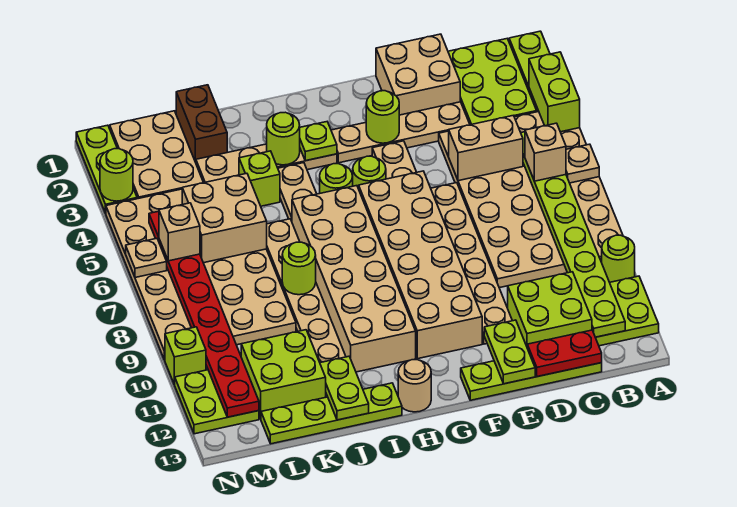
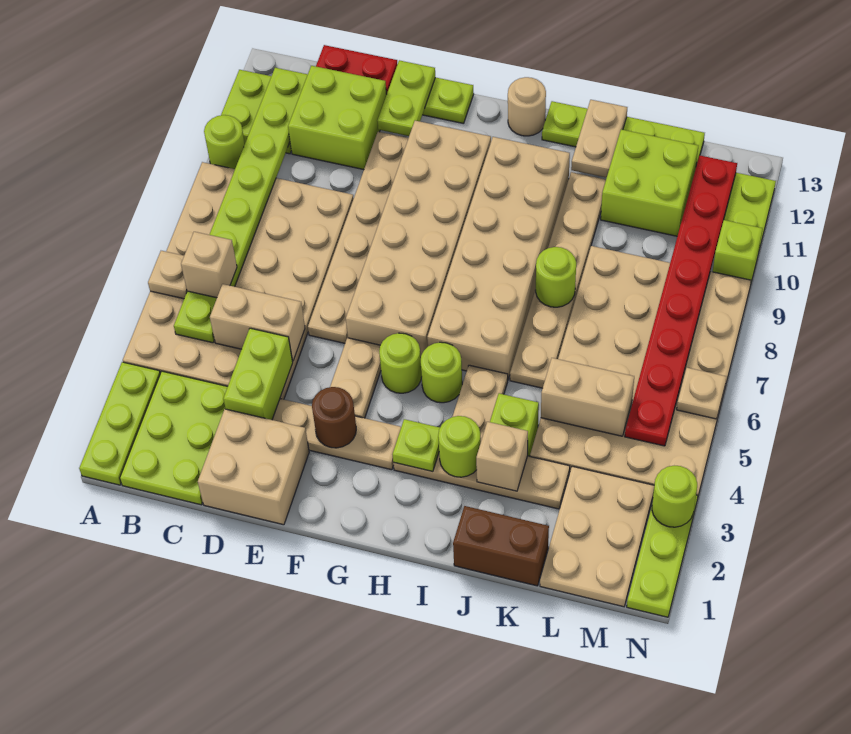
lime 1x2 brick [529,52,580,132] -> lime 1x2 brick moved to [223,328,293,420]
lime 1x1 round brick [366,91,399,143] -> brown 1x1 round brick [312,387,356,448]
lime 1x2 plate [320,356,369,420] -> tan 1x2 plate [571,100,627,178]
brown 1x2 brick [176,85,227,163] -> brown 1x2 brick turned to [453,506,549,586]
tan 2x2 brick [182,173,267,263] -> tan 1x2 brick [541,358,634,436]
tan 1x1 brick [159,203,200,261] -> tan 1x1 brick moved to [476,422,528,491]

